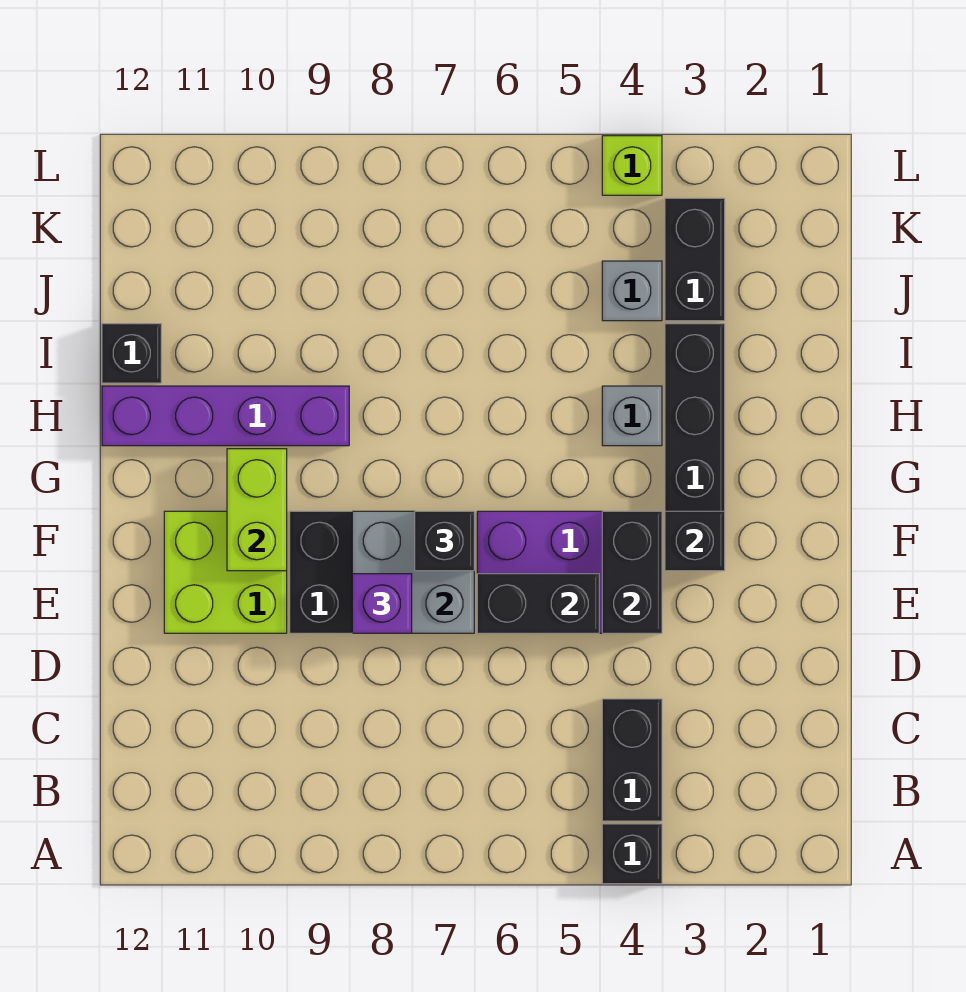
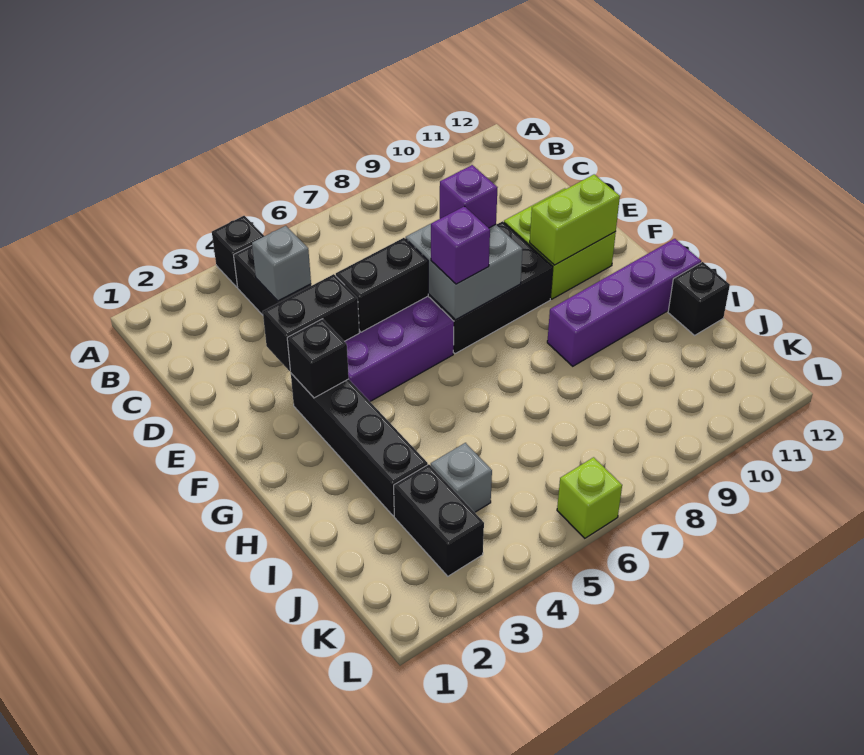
black 1x2 brick [602,511,662,633] -> black 1x2 brick turned to [263,274,359,371]
black 1x1 brick [415,511,474,571] -> purple 1x1 brick [431,206,490,284]
lime 1x2 brick [227,449,287,571] -> lime 1x2 brick turned to [530,174,620,265]
grey 1x1 brick [602,386,662,446] -> grey 1x1 brick moved to [252,226,311,301]
lime 1x1 brick [602,136,662,195] -> lime 1x1 brick moved to [557,457,622,538]

